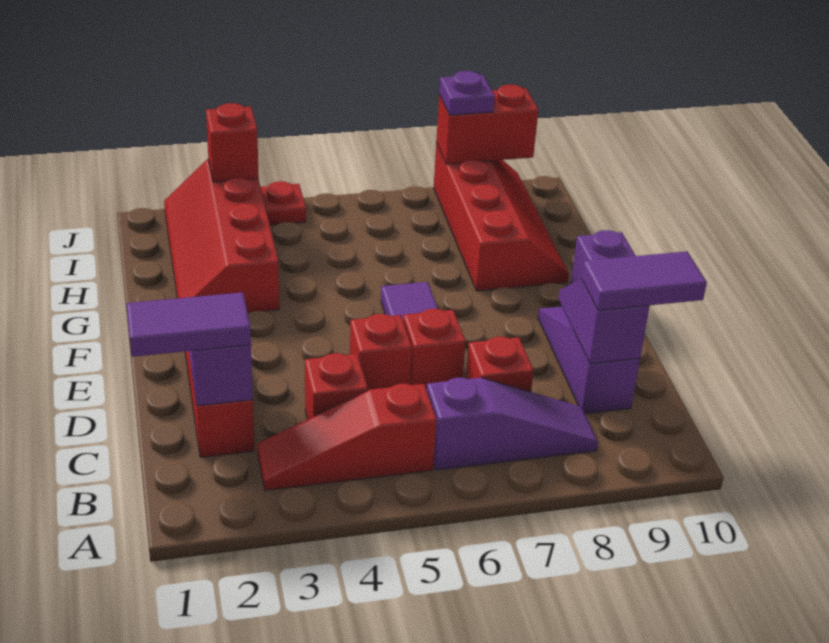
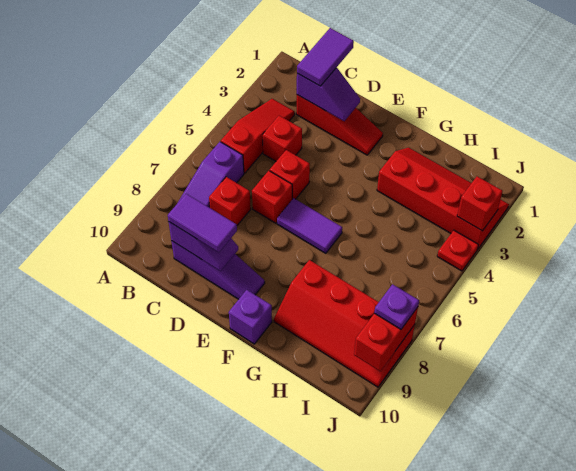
purple 1x2 tile [582,251,707,310] -> purple 1x2 tile turned to [168,194,237,252]

